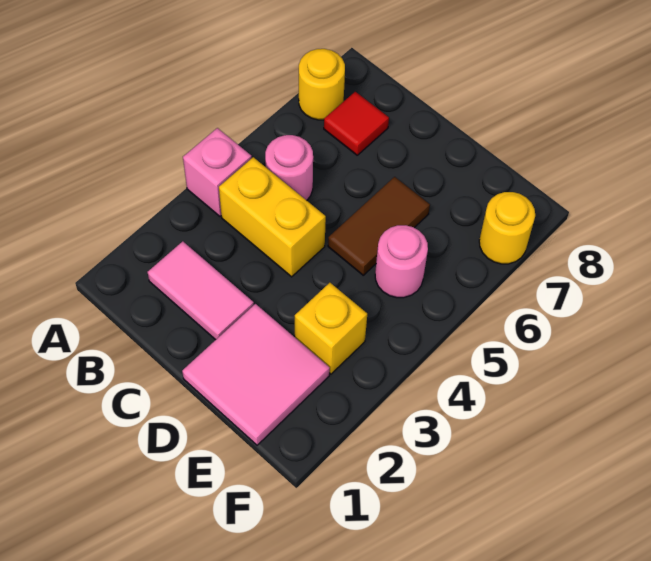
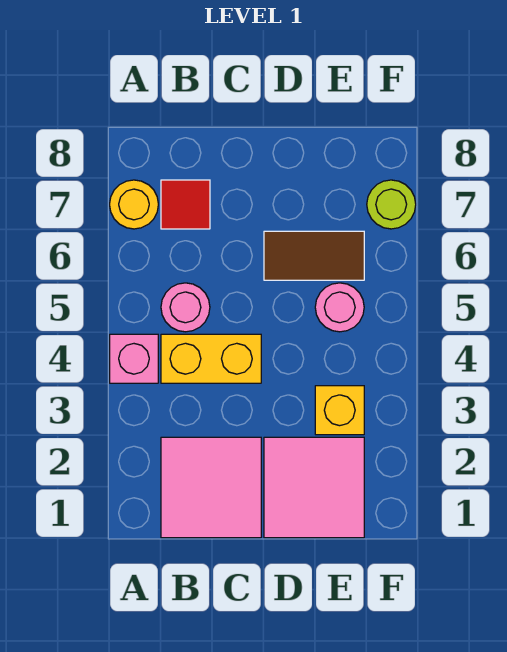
pink 1x2 tile [148,241,254,340] -> pink 2x2 tile [161,437,261,538]
brown 1x2 tile [328,177,430,275] -> brown 1x2 tile turned to [264,231,364,280]
yellow 1x1 round brick [479,192,535,264] -> lime 1x1 round brick [367,180,416,229]

